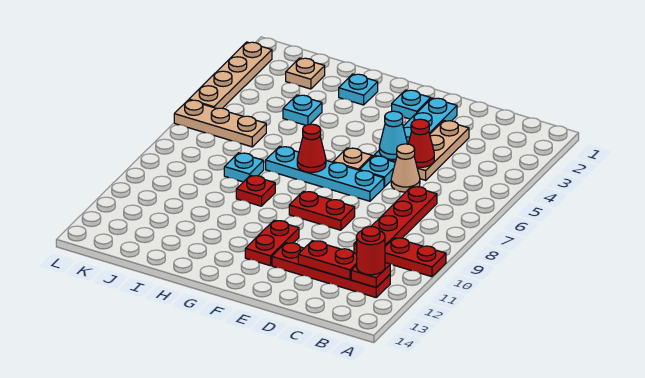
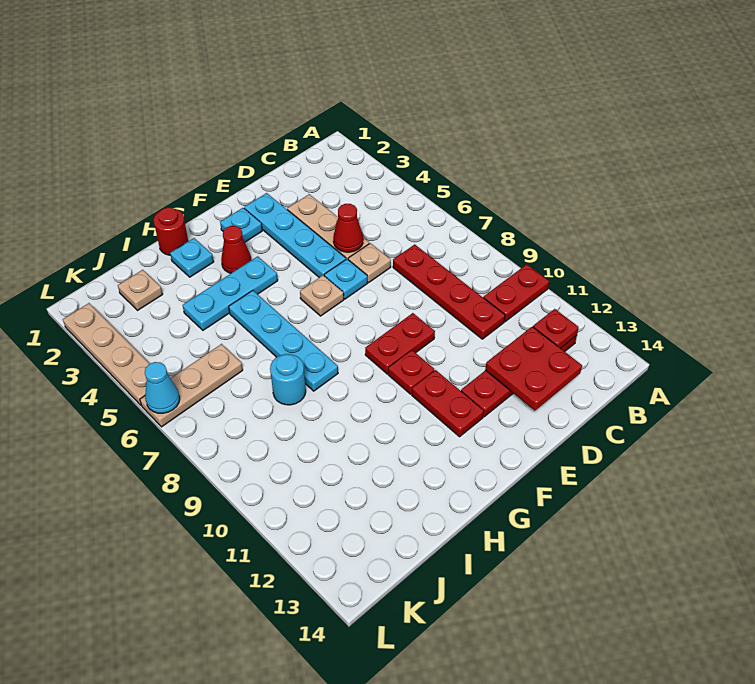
red 1x1 round brick [357,226,385,275] -> red 1x1 round brick moved to [153,208,188,255]
red 1x2 plate [298,241,357,280] -> red 2x2 plate [485,327,582,410]
tan 1x1 cone [391,144,420,192] -> tan 1x1 plate [348,243,391,282]
cyan 1x1 cone [379,111,407,159] -> cyan 1x1 cone moved to [145,362,180,413]
cyan 1x4 plate [266,146,384,201] -> cyan 1x4 plate turned to [229,290,338,391]
red 1x1 cone [297,124,326,172] -> red 1x1 cone moved to [221,226,251,273]
red 1x1 plate [236,175,275,206] -> red 1x1 plate moved to [388,350,434,394]
cyan 1x1 plate [283,95,322,125] -> cyan 1x3 plate [183,256,278,330]
cyan 1x1 plate [224,153,264,182] -> cyan 1x1 round brick [270,354,306,405]

